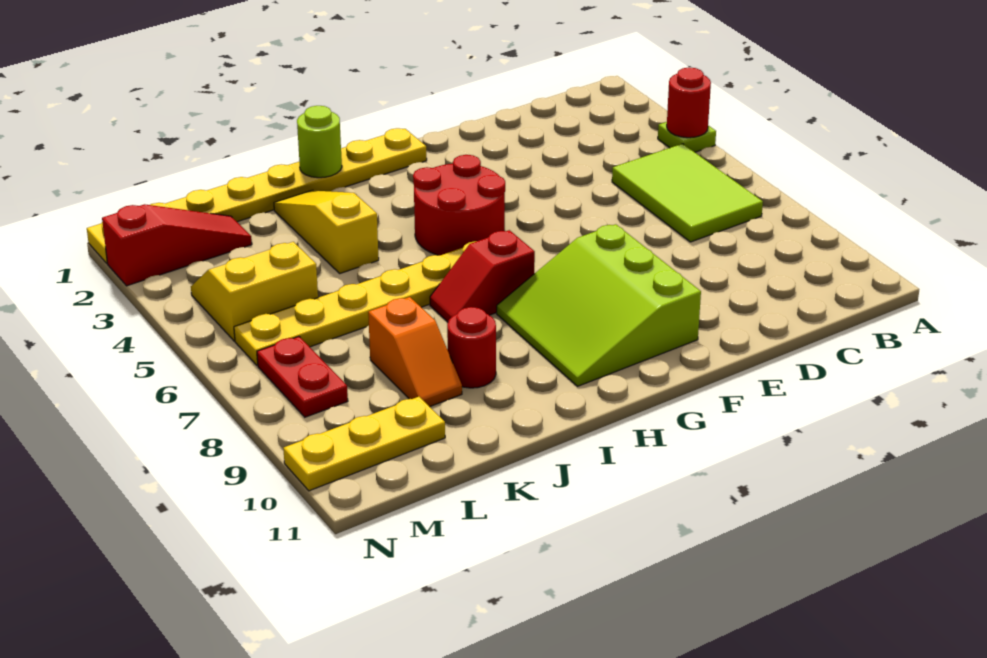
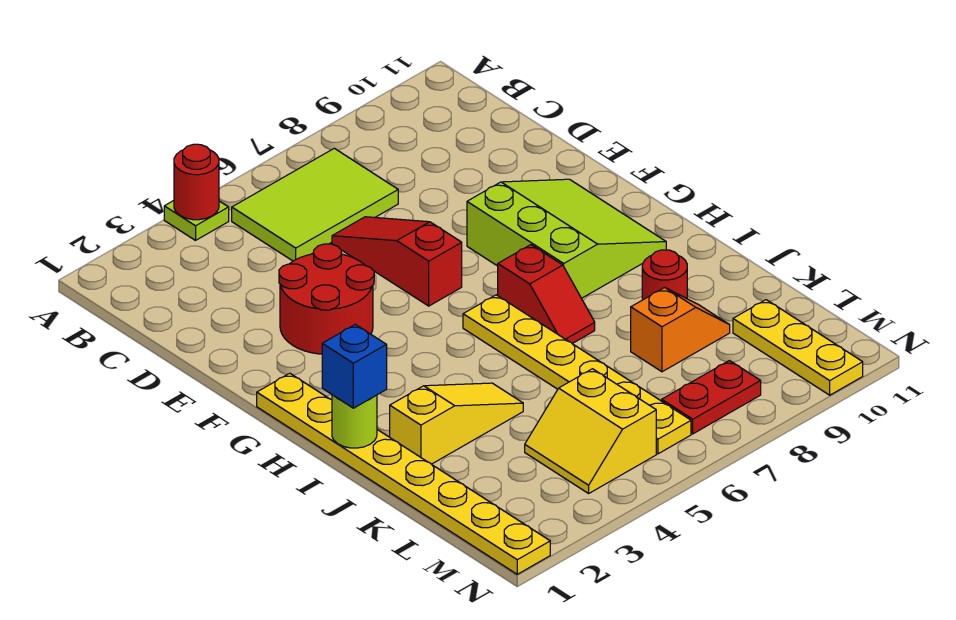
lime 3x3 slope [497,224,701,386] -> lime 3x3 slope turned to [467,179,666,298]
red 2x2 round brick [413,155,505,256] -> red 2x2 round brick moved to [279,244,374,354]
none -> blue 1x1 brick [322,324,387,408]
yellow 1x3 slope [274,190,379,273] -> yellow 1x3 slope turned to [390,383,523,464]
red 1x3 slope [102,204,252,286] -> red 1x3 slope moved to [332,217,462,306]

